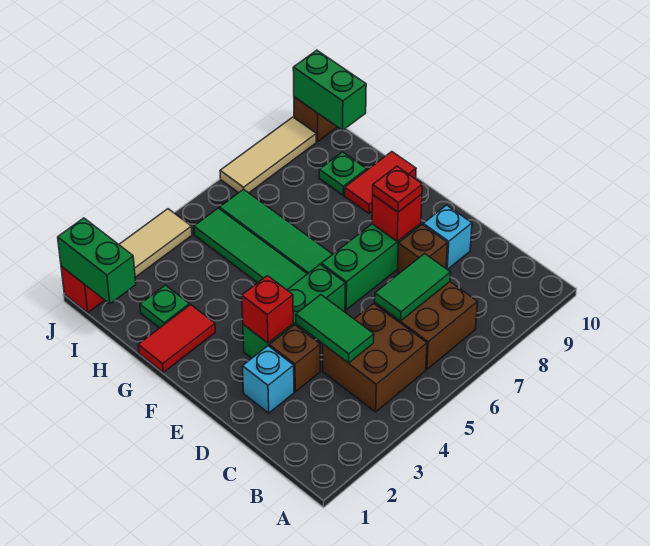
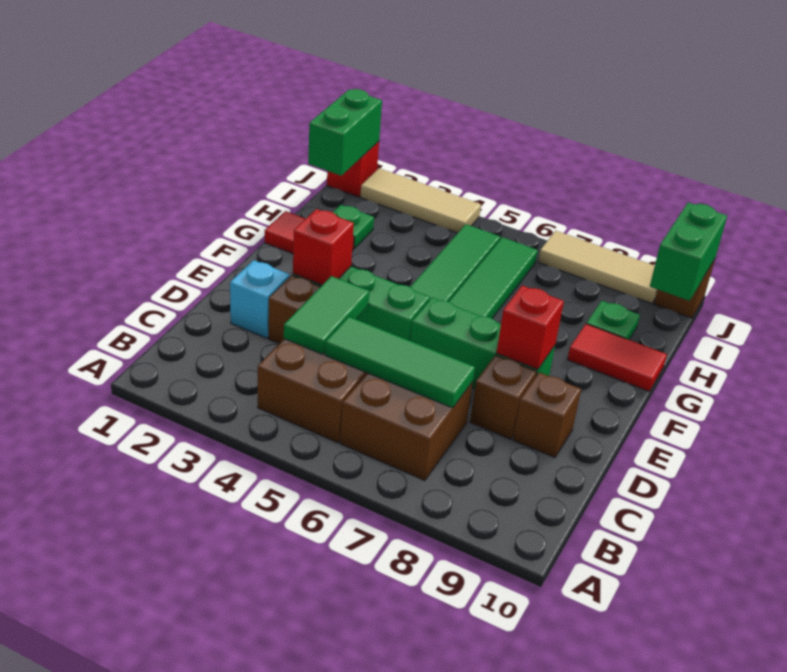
green 1x2 tile [375,254,451,321] -> green 1x3 tile [325,317,475,408]
cyan 1x1 brick [423,205,472,270] -> brown 1x1 brick [513,372,581,458]
red 1x1 plate [373,166,422,212] -> none

